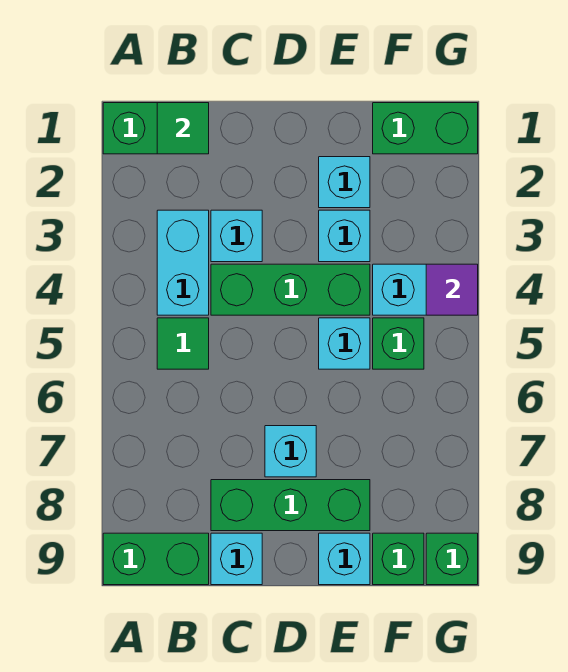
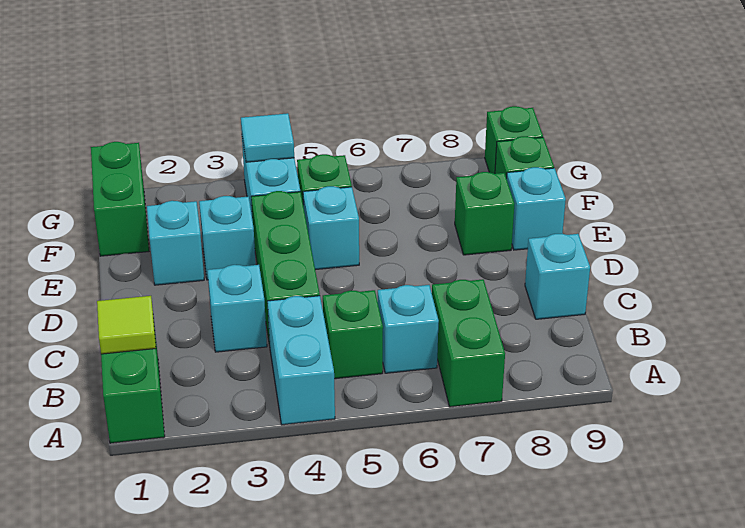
green 1x2 brick [103,533,209,585] -> green 1x2 brick moved to [432,279,505,407]
green 1x1 tile [157,103,209,154] -> lime 1x1 tile [97,296,156,354]
cyan 1x2 brick [157,210,209,315] -> cyan 1x2 brick turned to [267,296,335,425]
green 1x1 tile [157,318,209,369] -> green 1x1 brick [323,290,383,379]
green 1x3 brick [211,480,370,531] -> green 1x1 brick [455,172,515,255]
cyan 1x1 brick [265,426,316,477] -> cyan 1x1 brick moved to [378,285,439,373]
purple 1x1 tile [426,264,478,315] -> cyan 1x1 tile [241,113,294,162]

